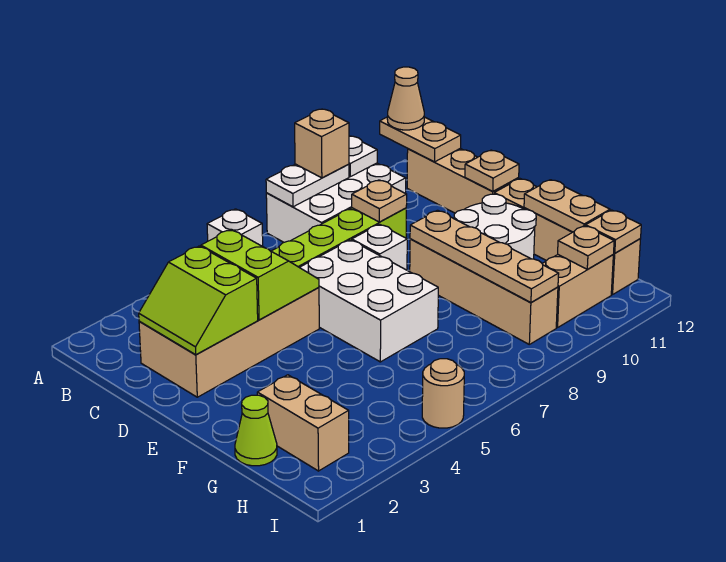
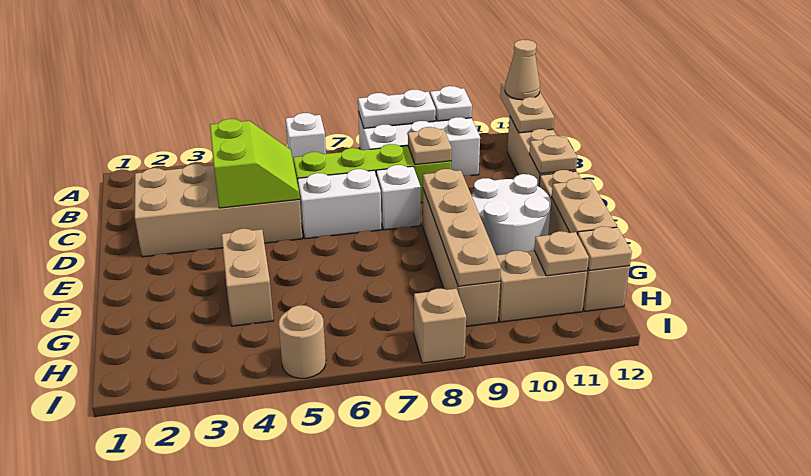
tan 1x1 brick [295,109,349,178] -> tan 1x1 brick moved to [414,289,466,363]
lime 2x2 slope [139,246,258,355] -> none
white 2x3 brick [299,240,438,362] -> white 1x2 brick [298,169,382,239]
lime 1x1 cone [235,395,277,466] -> none
tan 1x2 brick [257,375,349,471] -> tan 1x2 brick moved to [222,229,274,326]

